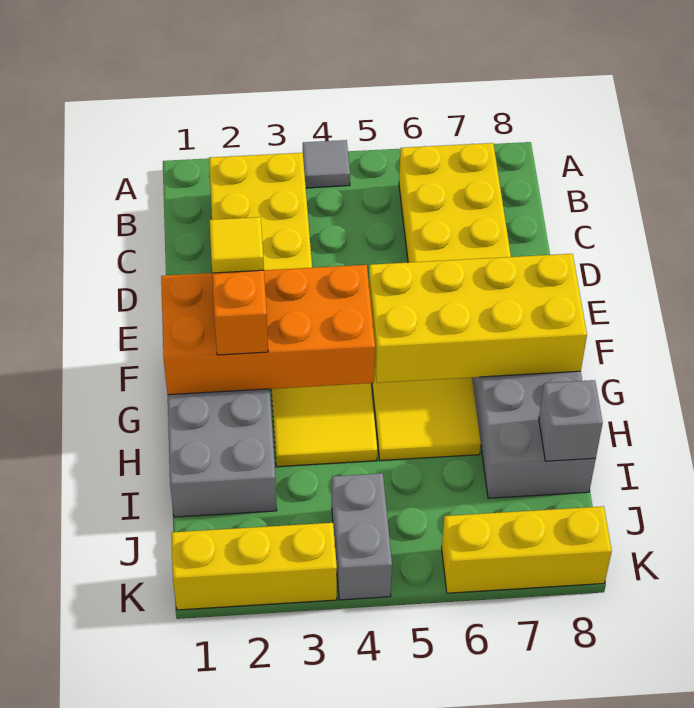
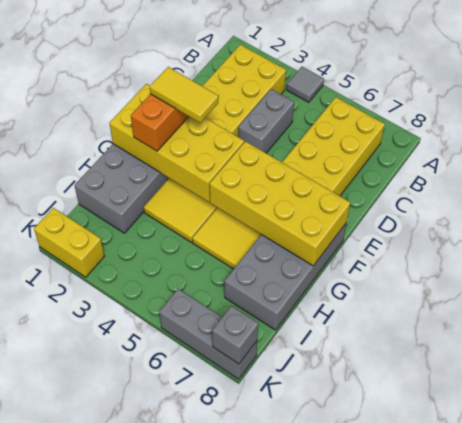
orange 2x4 brick [161,265,375,395] -> yellow 2x4 brick [109,84,244,202]
yellow 1x1 tile [210,217,264,273] -> yellow 1x2 tile [150,67,218,123]
grey 1x1 brick [539,380,603,461] -> grey 1x1 brick moved to [212,306,258,364]
grey 1x2 brick [332,473,392,600] -> grey 1x2 brick moved to [238,89,294,153]
yellow 1x3 brick [171,523,337,610] -> yellow 1x2 brick [34,208,104,277]
yellow 1x3 brick [442,506,612,593] -> grey 1x3 brick [159,289,257,379]

